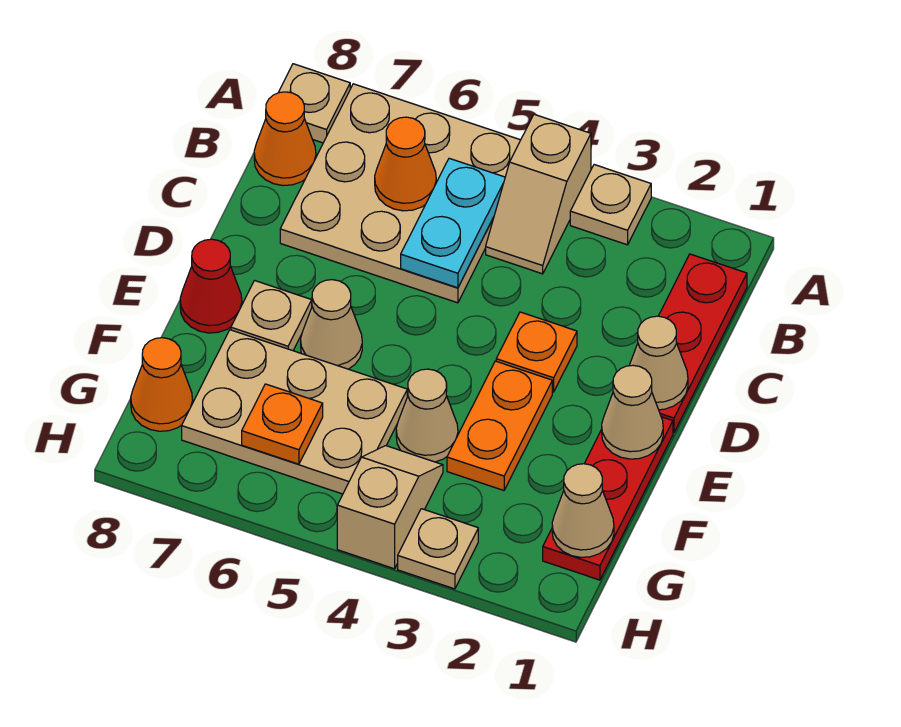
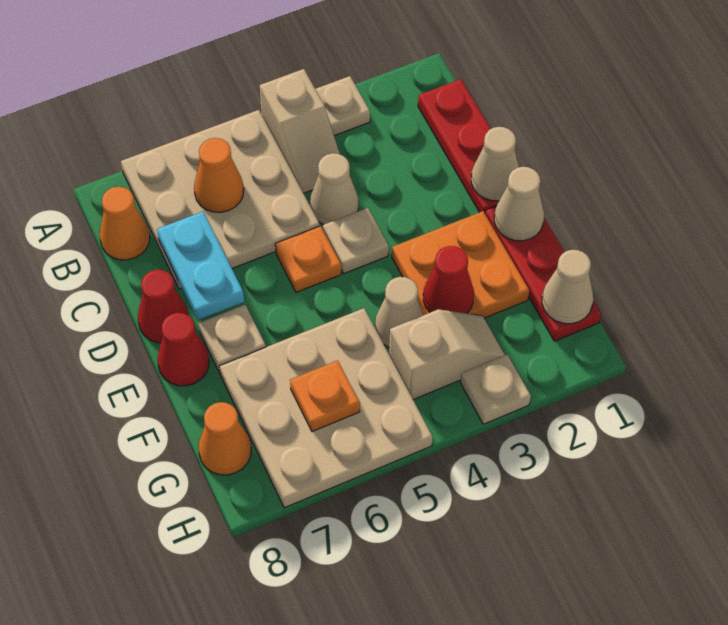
tan 1x1 plate [278,64,350,143] -> tan 1x1 plate moved to [323,208,389,274]
cyan 1x2 plate [401,158,505,288] -> cyan 1x2 plate moved to [157,212,244,320]
orange 1x1 plate [496,312,577,392] -> orange 1x1 plate moved to [275,226,341,292]
none -> red 1x1 cone [138,270,188,343]
orange 1x2 plate [447,361,552,490] -> orange 2x2 plate [392,211,529,318]
tan 1x1 cone [301,280,362,369] -> tan 1x1 cone moved to [310,153,358,225]
none -> red 1x1 cone [423,246,474,313]
tan 2x3 plate [182,330,407,494] -> tan 3x3 plate [219,308,433,508]
tan 1x2 slope [337,446,443,569] -> tan 1x2 slope turned to [389,309,505,400]

